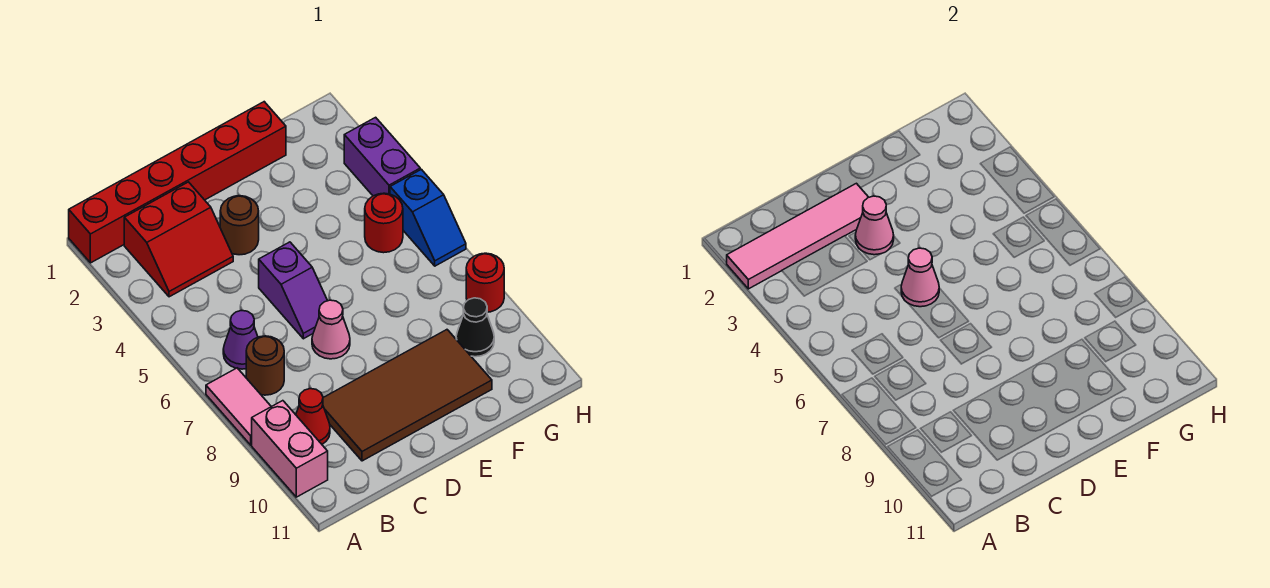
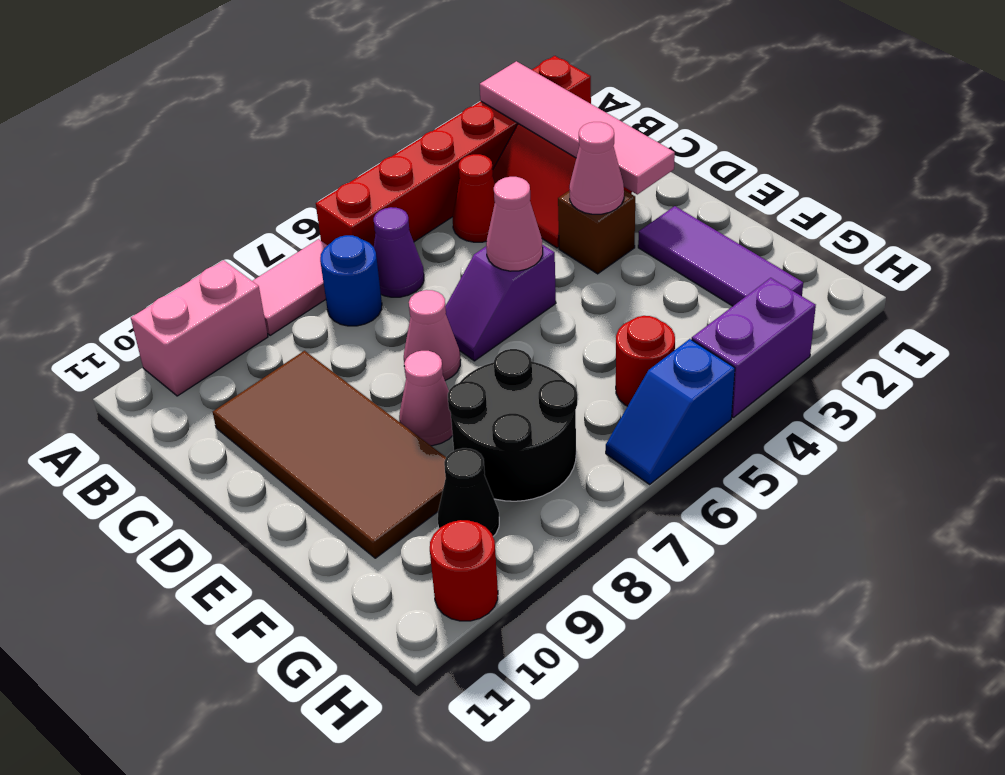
red 1x6 brick [69,102,286,263] -> red 1x6 brick turned to [316,56,591,247]
brown 1x1 round brick [246,336,284,395] -> blue 1x1 round brick [320,235,382,326]
red 1x1 cone [296,389,330,444] -> red 1x1 cone moved to [453,154,495,242]
brown 1x1 round brick [220,196,259,255] -> brown 1x1 brick [558,190,635,274]
none -> purple 1x3 tile [638,206,803,306]
none -> pink 1x1 cone [399,351,453,446]
none -> black 2x2 round brick [448,349,577,501]
red 1x1 round brick [466,253,504,312] -> red 1x1 round brick moved to [430,520,498,621]

